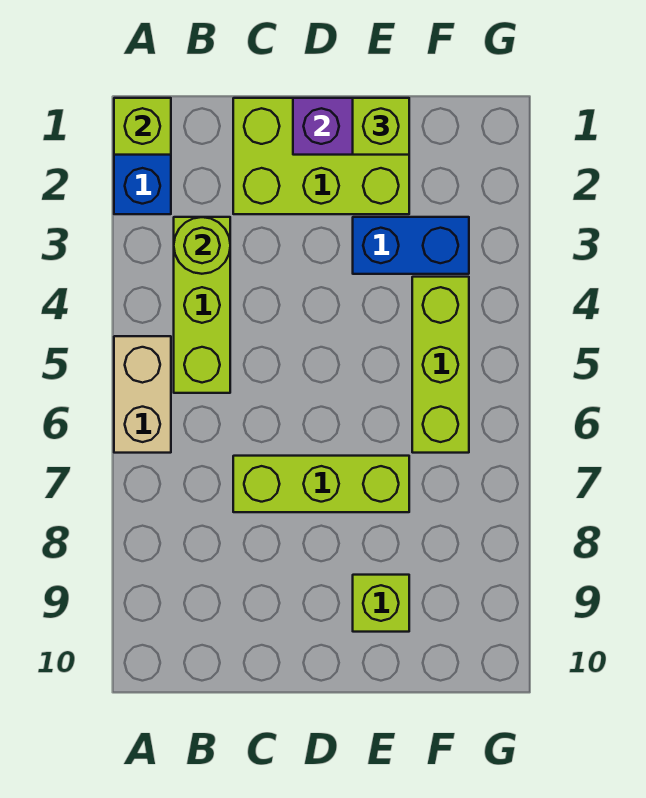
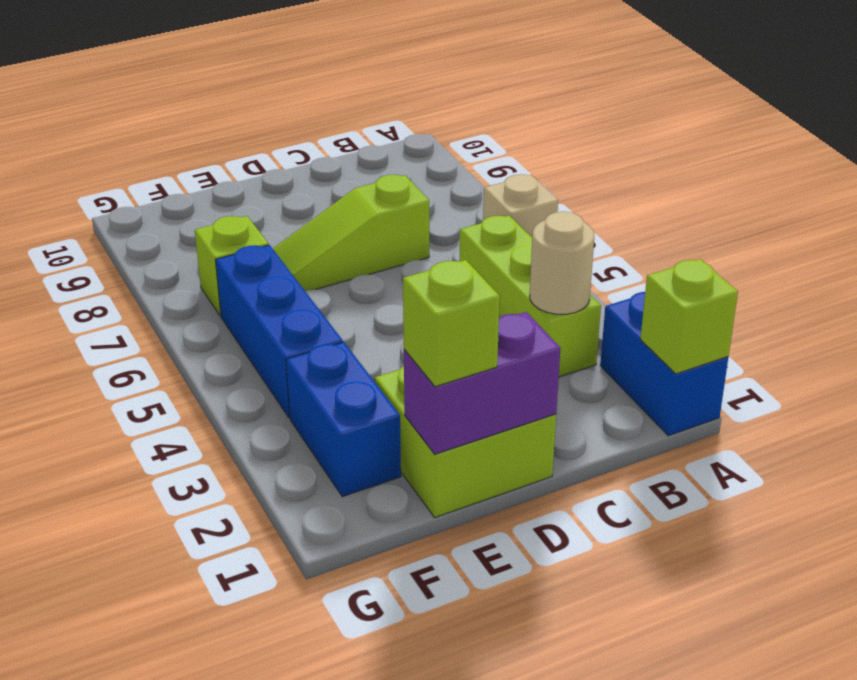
tan 1x2 brick [114,336,171,453] -> tan 1x1 brick [483,174,558,237]
lime 1x1 round brick [174,217,230,274] -> tan 1x1 round brick [530,212,594,314]
lime 2x3 brick [233,98,409,214] -> lime 2x2 brick [375,366,556,517]
lime 1x3 brick [233,456,409,512] -> lime 1x3 slope [273,175,429,291]
blue 1x2 brick [353,217,469,274] -> blue 1x2 brick turned to [286,342,401,497]
lime 1x1 brick [353,575,409,632] -> lime 1x1 brick moved to [195,216,268,316]
lime 1x3 brick [412,277,469,453] -> blue 1x3 brick [216,245,343,418]

